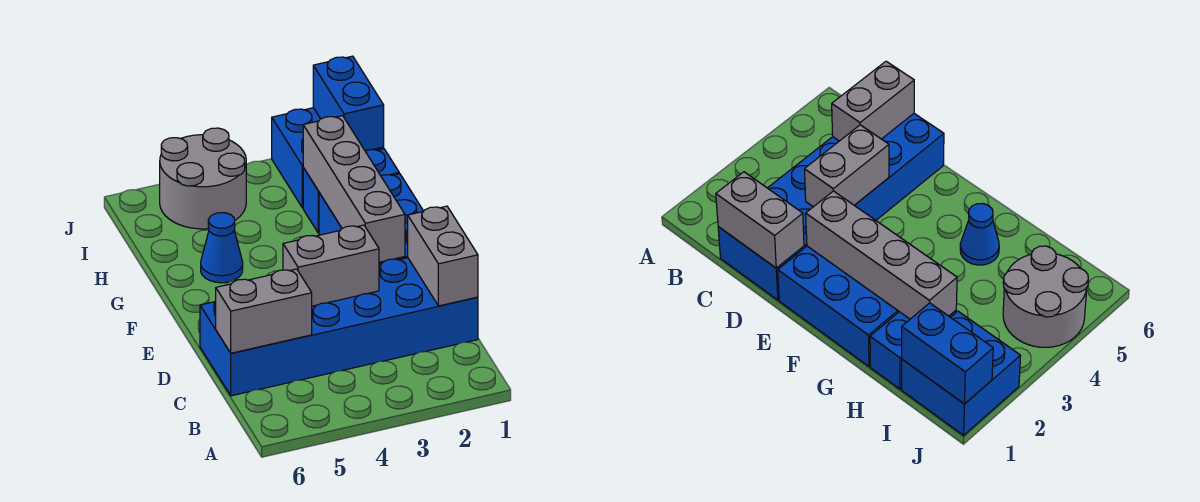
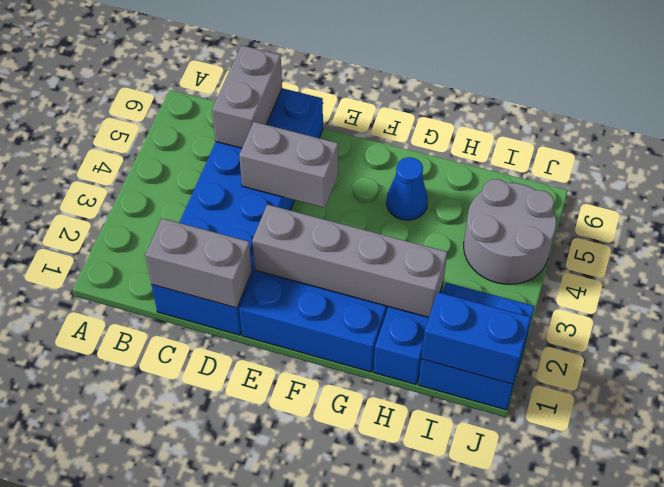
grey 1x2 brick [283,225,379,306] -> grey 1x2 brick turned to [239,122,338,208]

